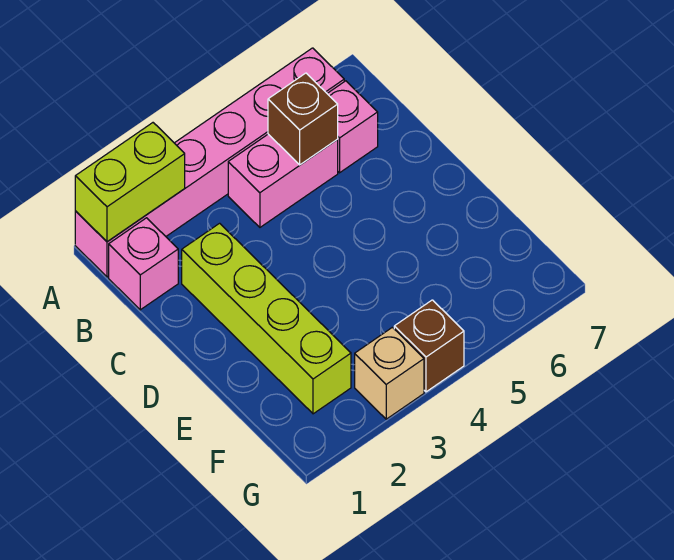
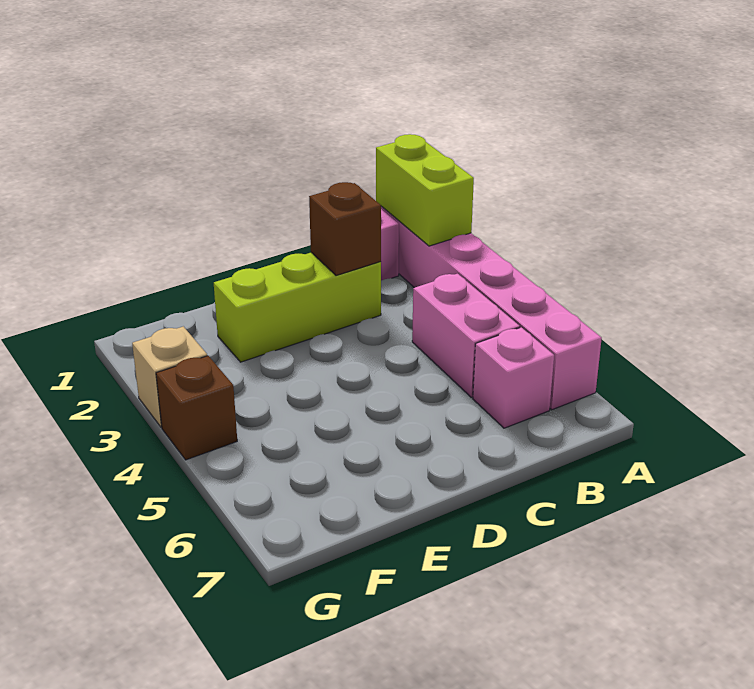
brown 1x1 brick [268,73,338,165] -> brown 1x1 brick moved to [309,182,381,276]
lime 1x4 brick [182,223,351,414] -> lime 1x3 brick [214,253,381,362]

